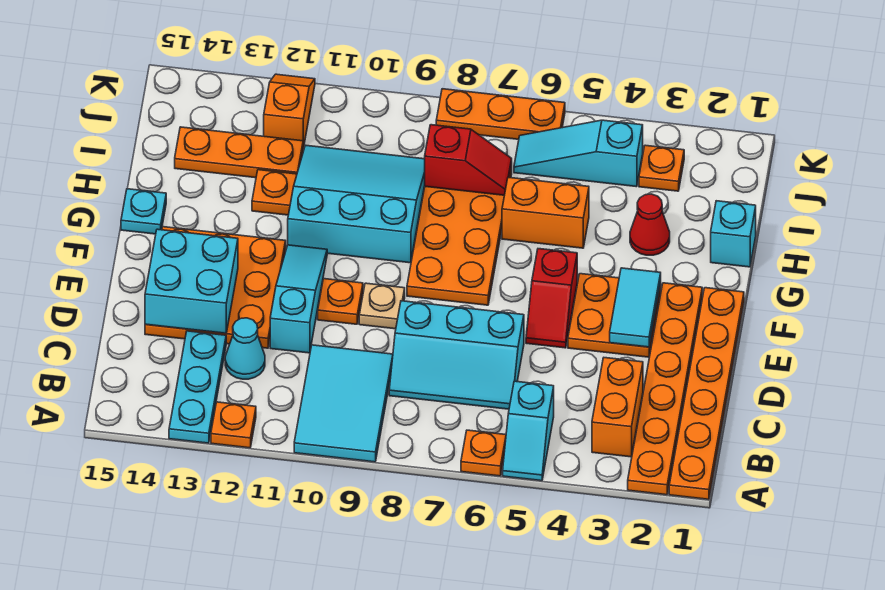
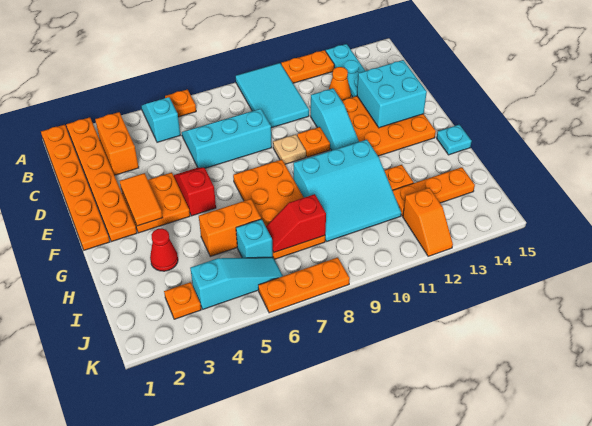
orange 1x1 plate [211,402,256,448] -> orange 1x2 plate [281,50,334,83]
cyan 1x1 cone [225,318,265,379] -> orange 1x1 cone [329,67,351,100]
cyan 1x2 tile [610,268,661,347] -> orange 1x2 tile [120,173,163,226]
cyan 1x1 brick [711,201,756,267] -> cyan 1x1 brick moved to [236,219,273,258]

